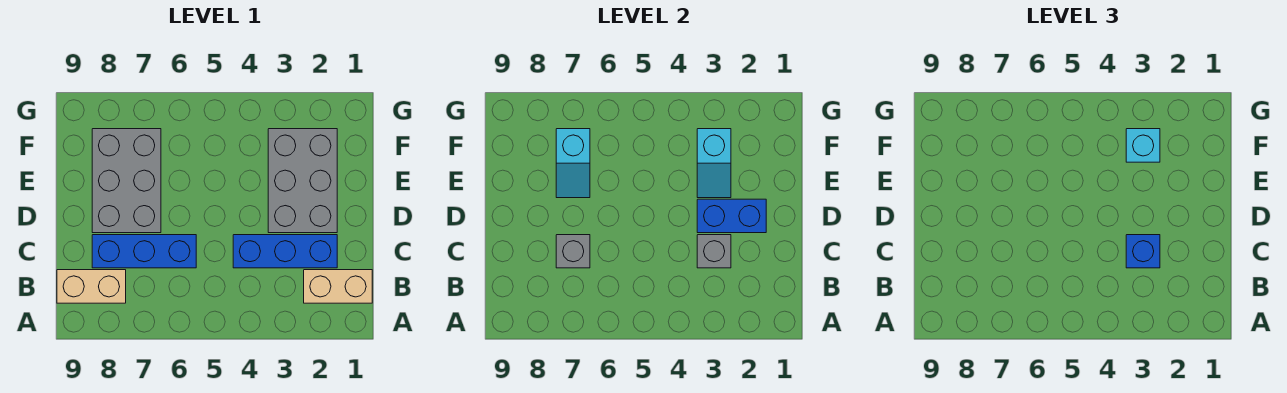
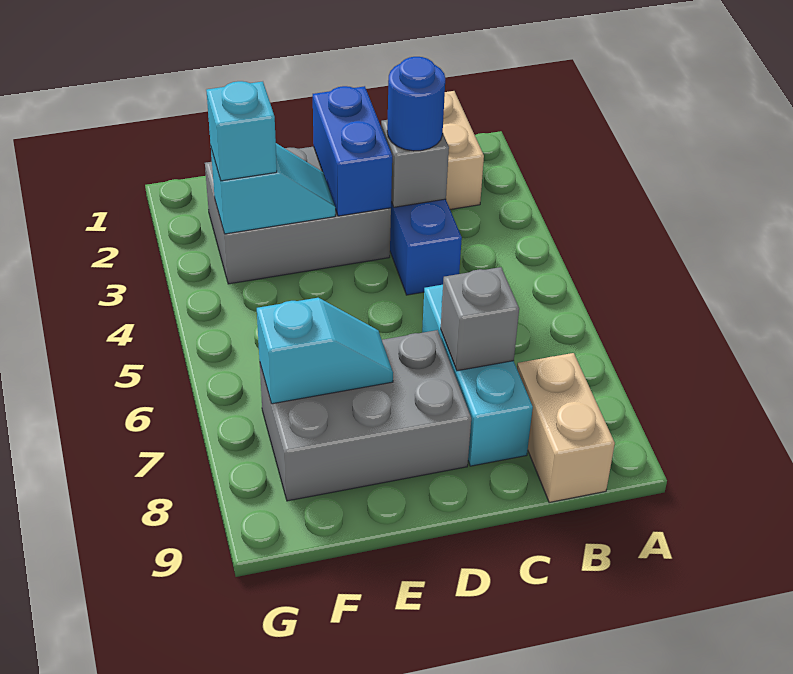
blue 1x1 brick [1126,235,1160,268] -> blue 1x1 round brick [387,57,445,151]
blue 1x3 brick [92,235,196,268] -> cyan 1x3 brick [422,285,533,466]

